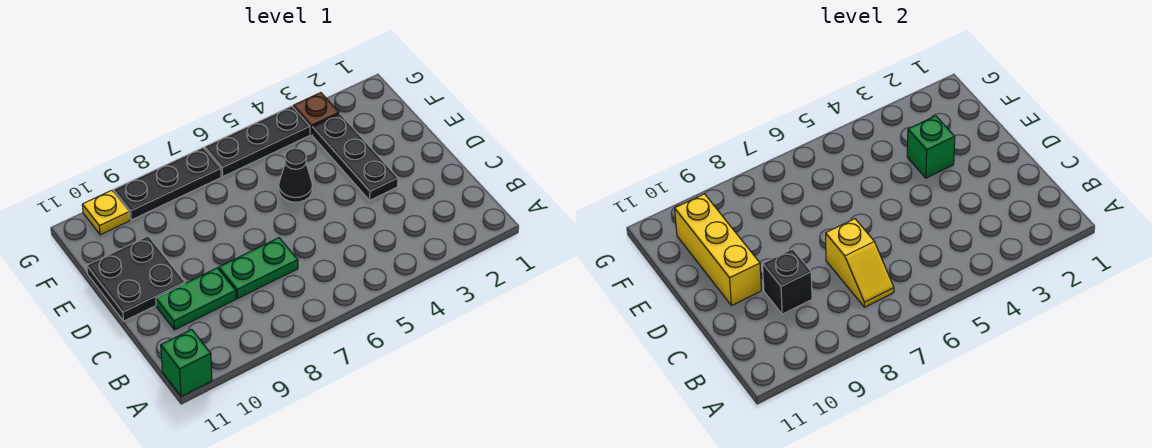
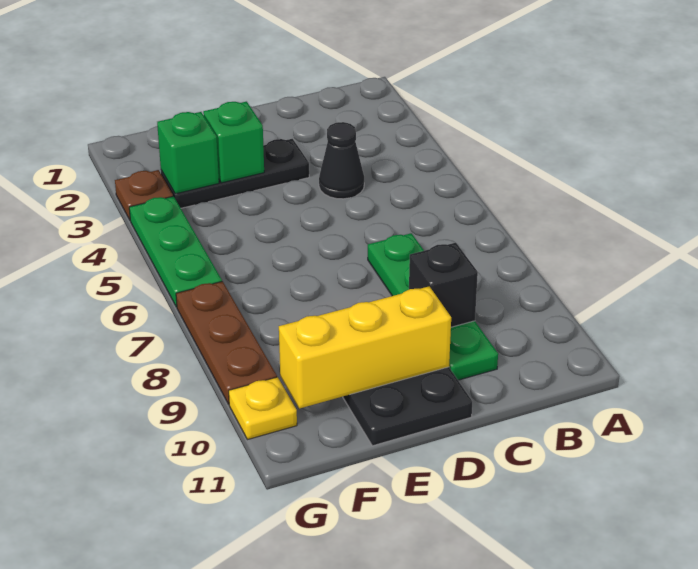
green 1x1 brick [161,329,212,396] -> green 1x1 brick moved to [157,112,219,194]
yellow 1x2 slope [826,219,894,307] -> none
black 1x1 cone [279,148,312,202] -> black 1x1 cone moved to [319,122,364,199]
black 1x3 plate [205,106,310,176] -> green 1x3 plate [129,196,222,307]
black 1x3 plate [113,148,221,220] -> brown 1x3 plate [176,281,277,404]

